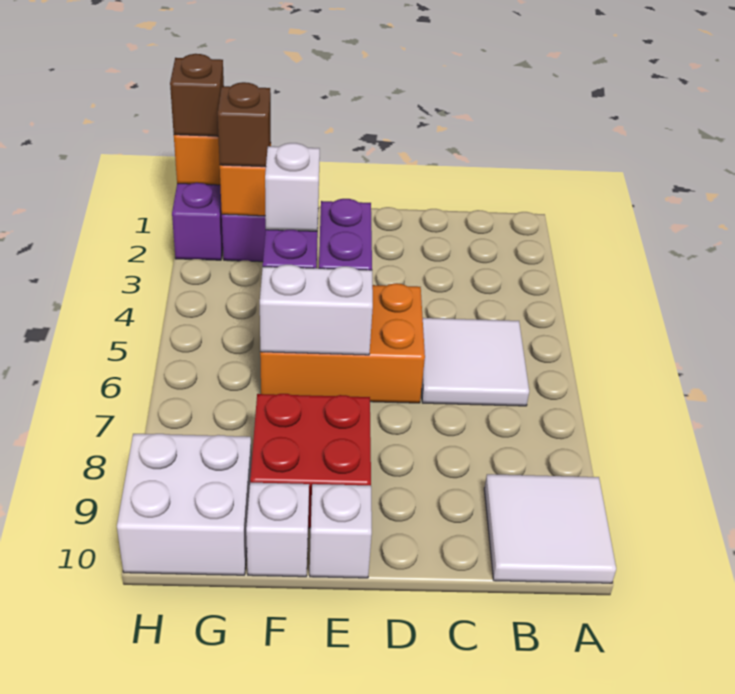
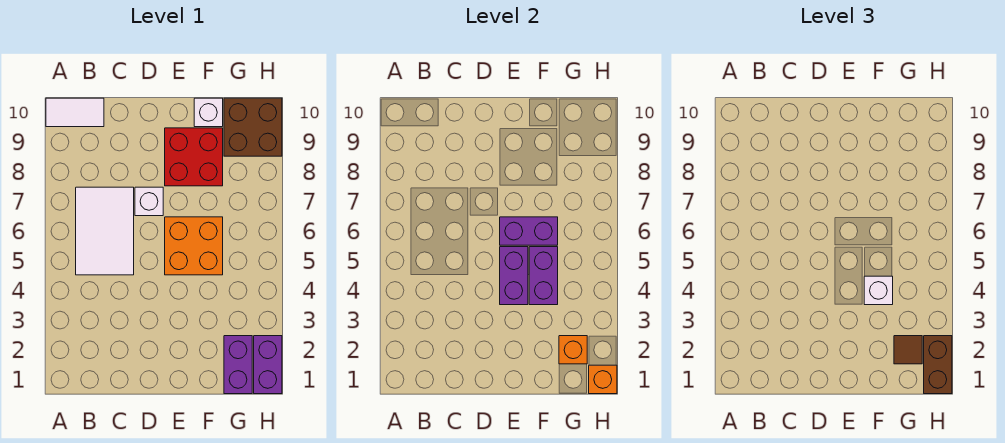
white 2x2 tile [484,474,616,583] -> white 1x2 tile [46,98,104,127]
white 2x2 tile [422,318,529,406] -> white 2x3 tile [76,187,134,275]
orange 2x3 brick [260,283,425,403] -> orange 2x2 brick [165,217,223,275]
white 1x2 brick [260,265,373,355] -> purple 1x2 brick [500,217,558,245]
white 1x1 brick [310,484,372,578] -> white 1x1 brick moved to [135,187,163,216]
brown 1x1 brick [218,82,271,167] -> brown 1x1 tile [894,336,922,364]
white 2x2 brick [117,434,251,575] -> brown 2x2 brick [224,98,282,156]
brown 1x1 brick [170,54,224,136] -> brown 1x2 brick [924,336,952,394]

